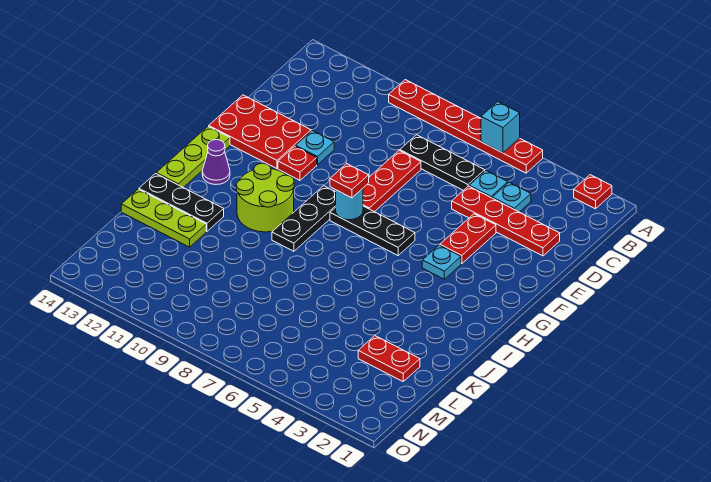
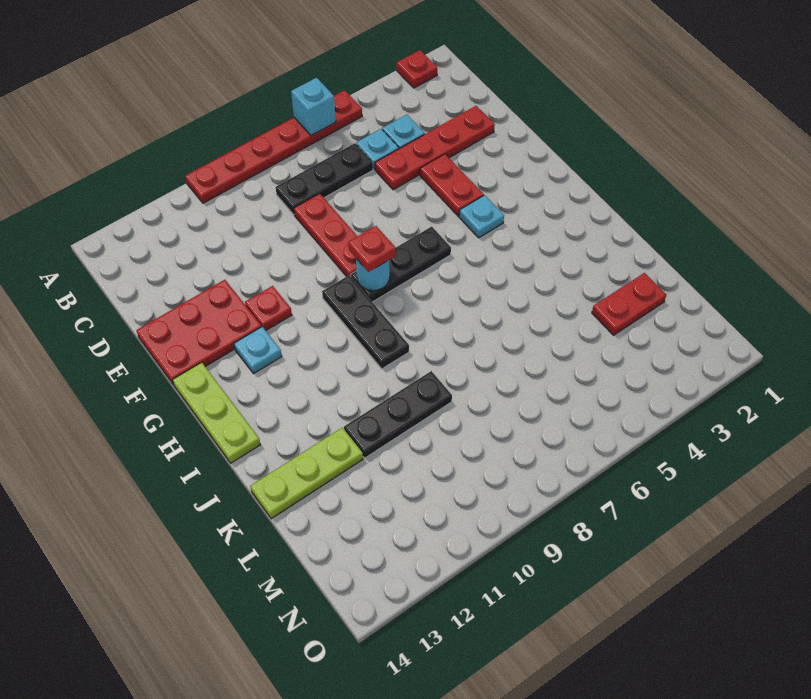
cyan 1x1 plate [296,131,334,165] -> cyan 1x1 plate moved to [234,327,282,374]
lime 2x2 round brick [236,163,294,232] -> none
purple 1x1 cone [202,140,230,185] -> none
black 1x3 plate [139,174,224,231] -> black 1x3 plate moved to [344,371,452,458]

